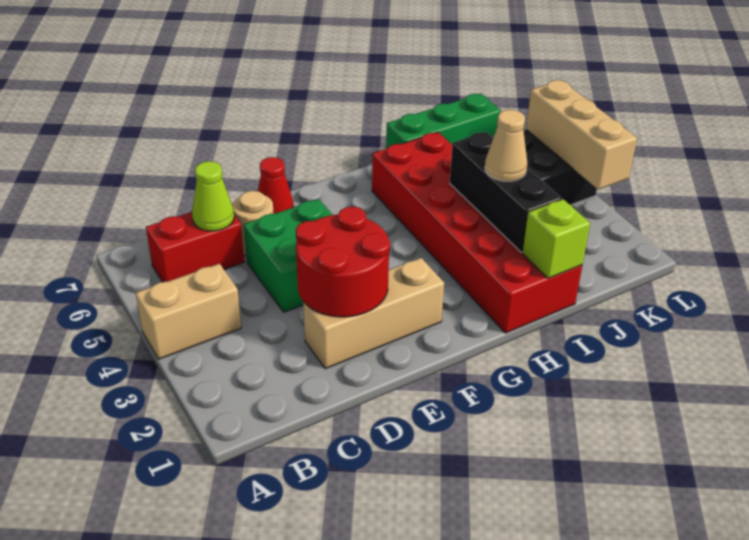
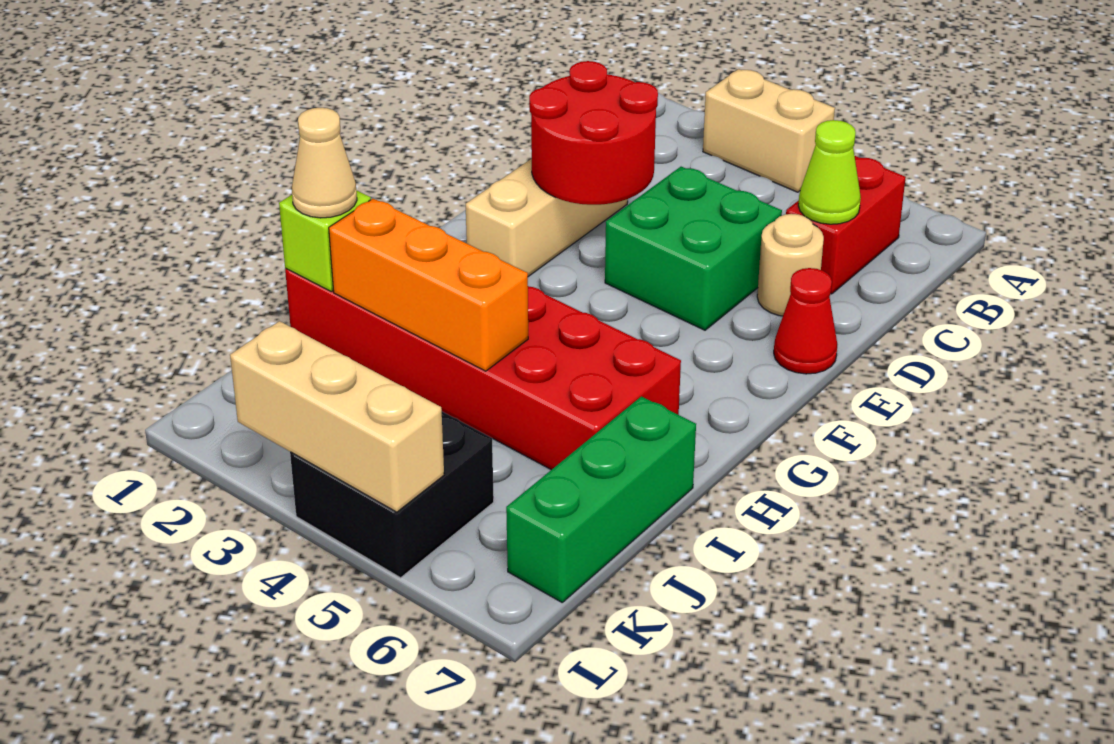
tan 1x2 brick [136,264,241,359] -> tan 1x2 brick turned to [703,69,835,192]
black 1x3 brick [450,132,562,252] -> orange 1x3 brick [329,199,528,371]
tan 1x1 cone [485,110,528,181] -> tan 1x1 cone moved to [292,108,357,218]

